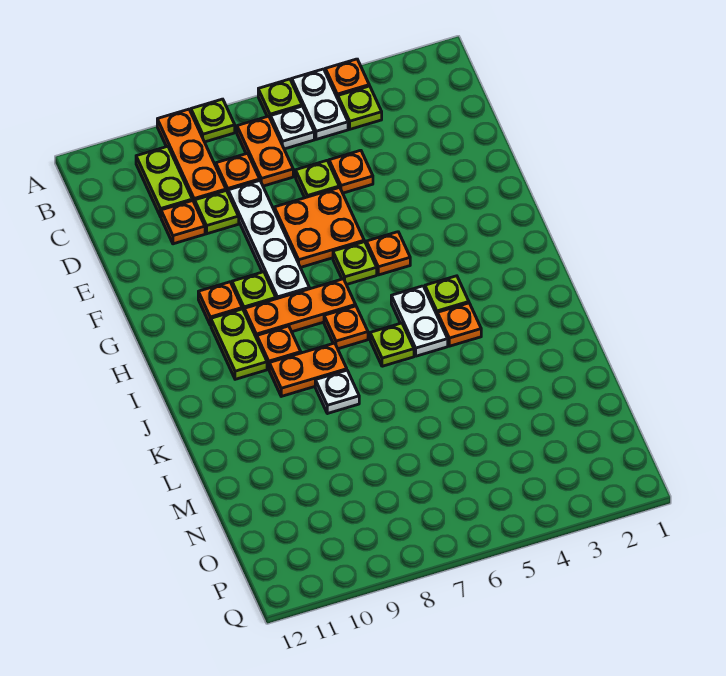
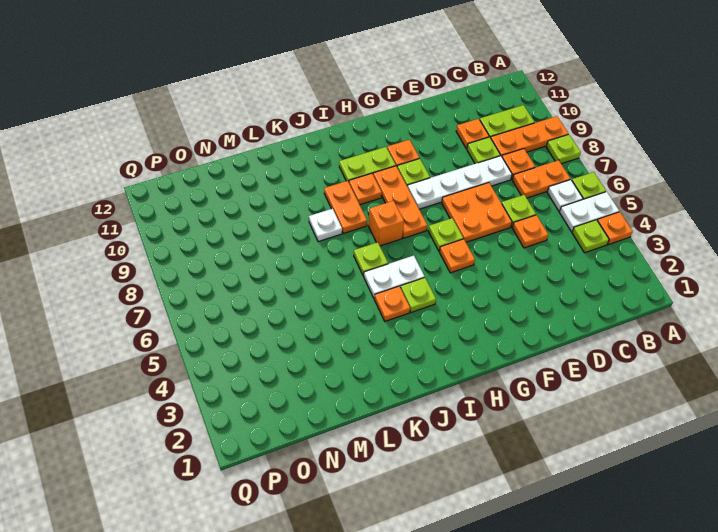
orange 1x1 plate [324,306,368,349] -> orange 1x1 brick [369,201,404,246]

